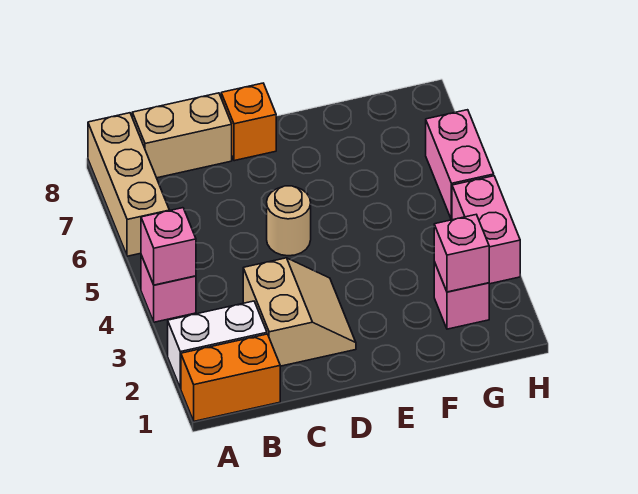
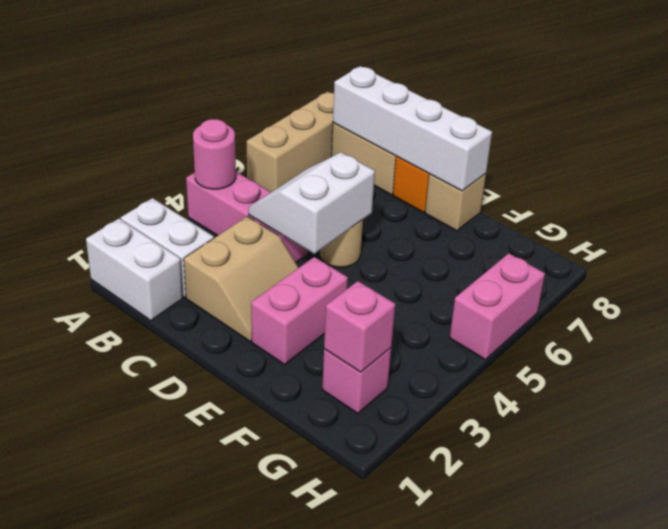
orange 1x2 brick [181,334,280,421] -> white 1x2 brick [86,219,183,321]
pink 1x1 brick [141,255,196,322] -> pink 1x3 brick [186,172,308,263]
pink 1x1 brick [141,208,196,285] -> pink 1x1 round brick [193,119,236,189]
none -> white 1x4 brick [333,66,492,191]
none -> white 2x2 slope [249,152,375,254]
none -> tan 1x1 brick [425,174,486,231]
pink 1x2 brick [452,176,520,284] -> pink 1x2 brick moved to [251,257,348,365]

